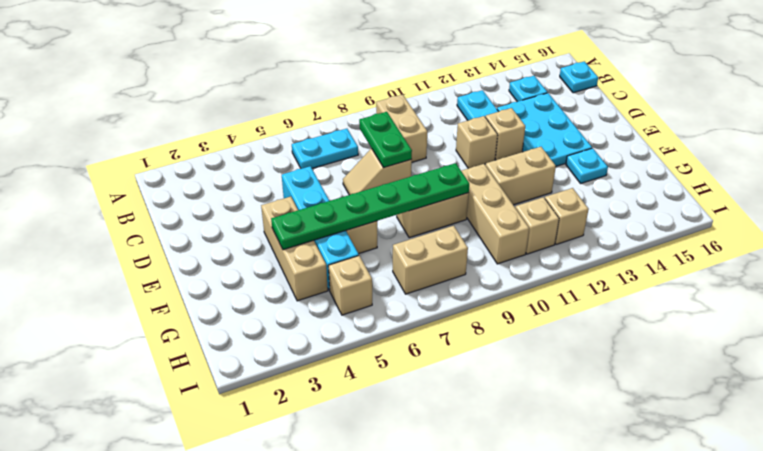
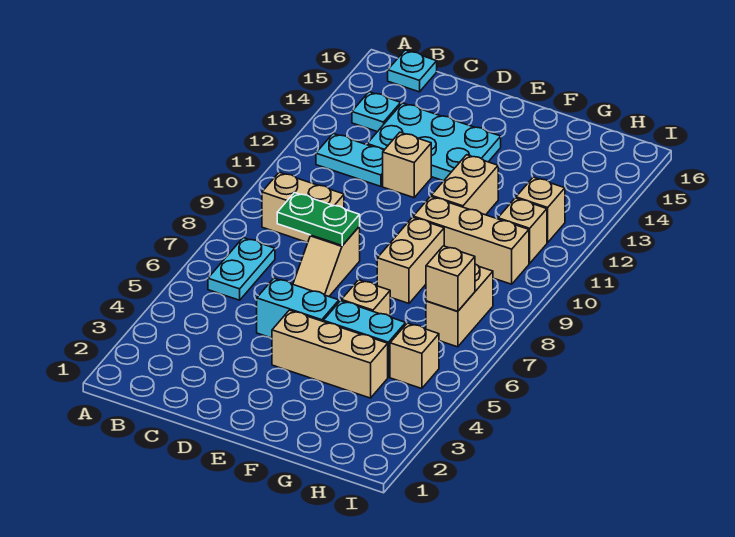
tan 1x1 brick [456,116,498,168] -> tan 1x1 brick moved to [426,246,475,311]
green 1x6 plate [271,163,469,250] -> none
cyan 1x1 plate [566,148,608,183] -> none

